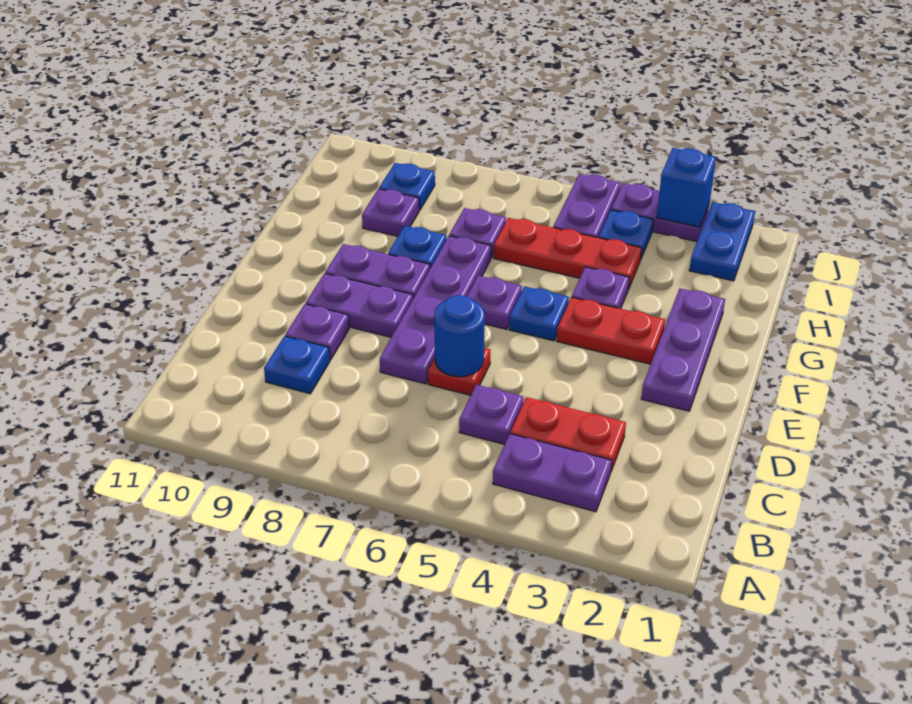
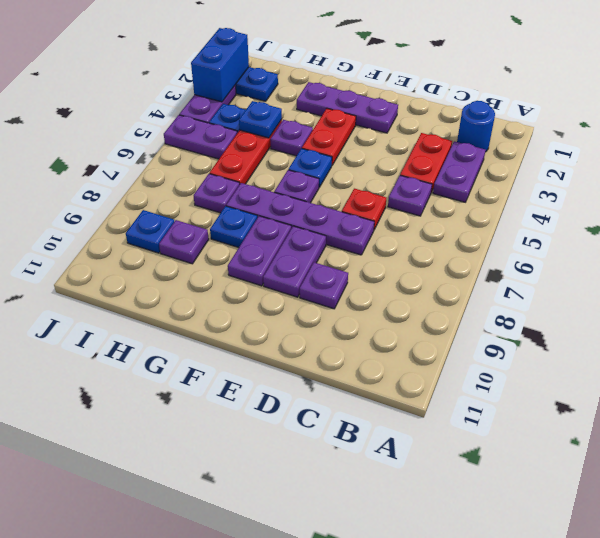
blue 1x1 plate [264,336,330,394] -> blue 1x1 plate moved to [239,101,282,138]
blue 1x1 round brick [434,295,485,377] -> blue 1x1 round brick moved to [457,101,495,152]
blue 1x1 brick [656,148,716,227] -> blue 1x2 brick [191,28,249,102]

